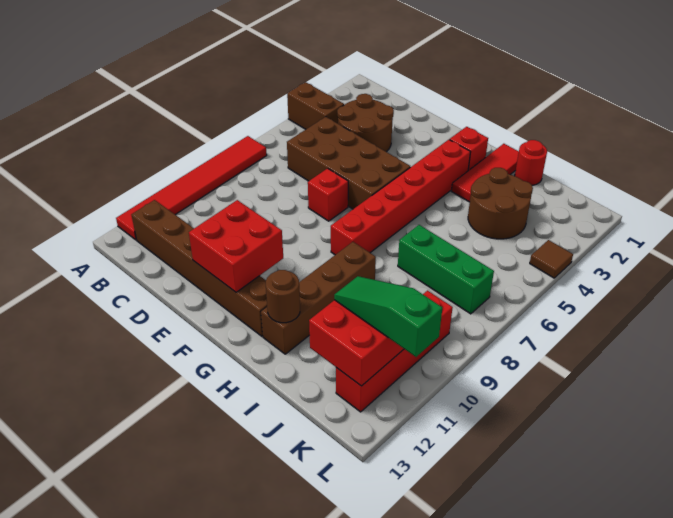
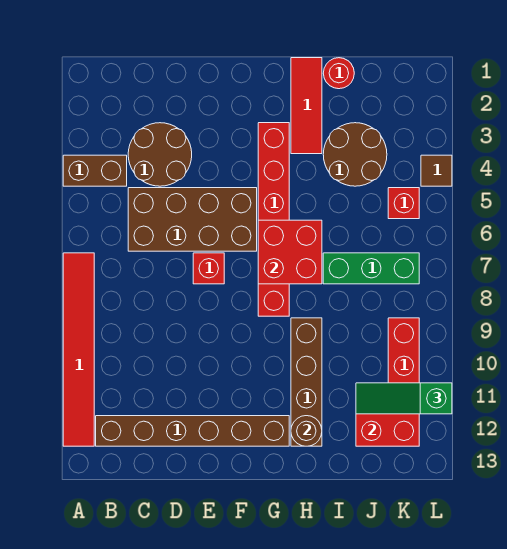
red 2x2 brick [189,200,283,292] -> red 2x2 brick moved to [258,220,322,284]
red 1x1 brick [450,127,488,171] -> red 1x1 brick moved to [388,188,419,219]

